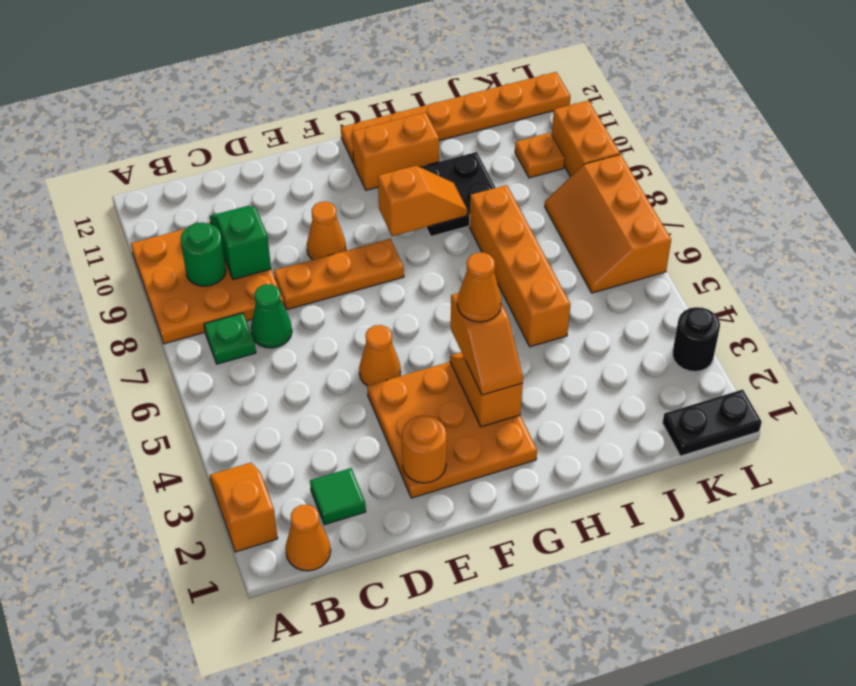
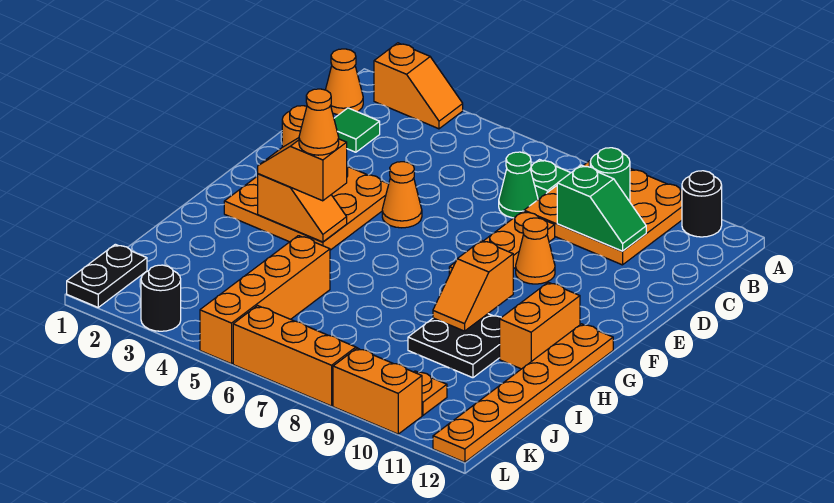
none -> black 1x1 round brick [682,171,722,237]
orange 1x4 brick [469,185,570,347] -> orange 1x4 brick turned to [200,236,330,364]

